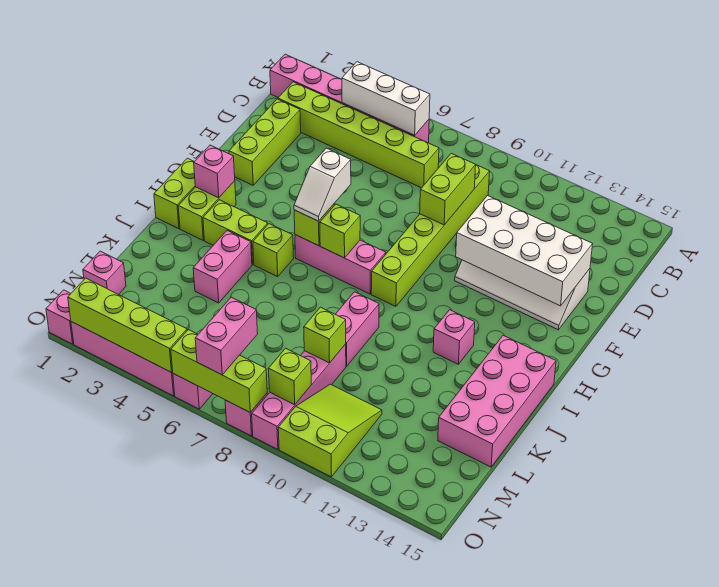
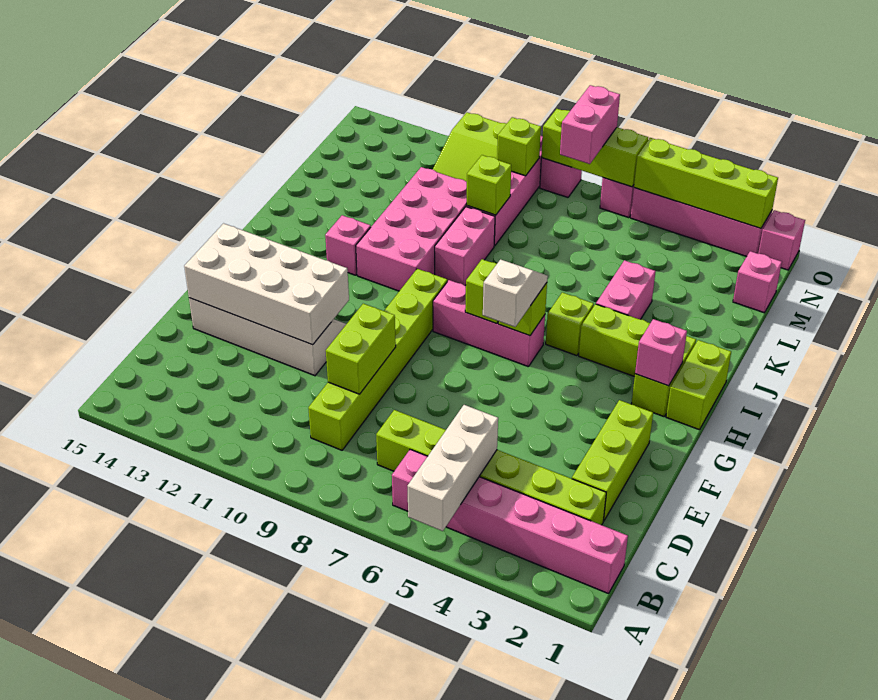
white 1x3 brick [342,62,430,135] -> white 1x3 brick turned to [408,405,498,531]
pink 2x4 brick [438,335,556,467] -> pink 2x4 brick moved to [356,167,467,291]

